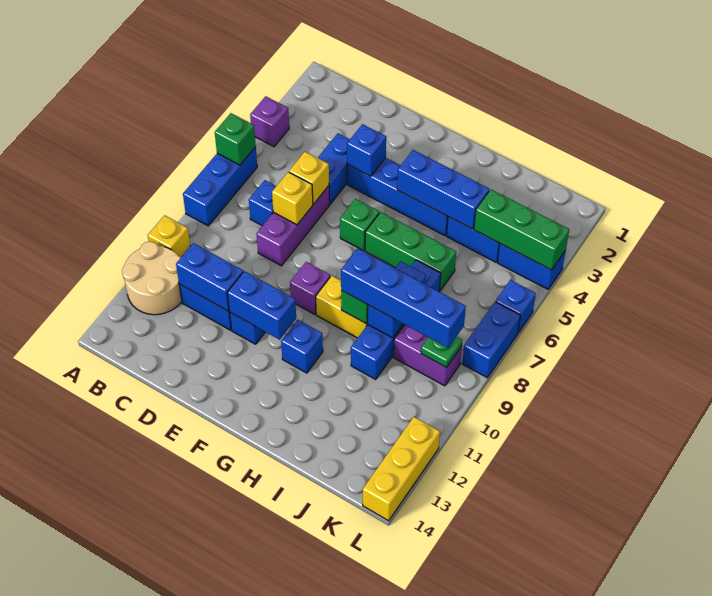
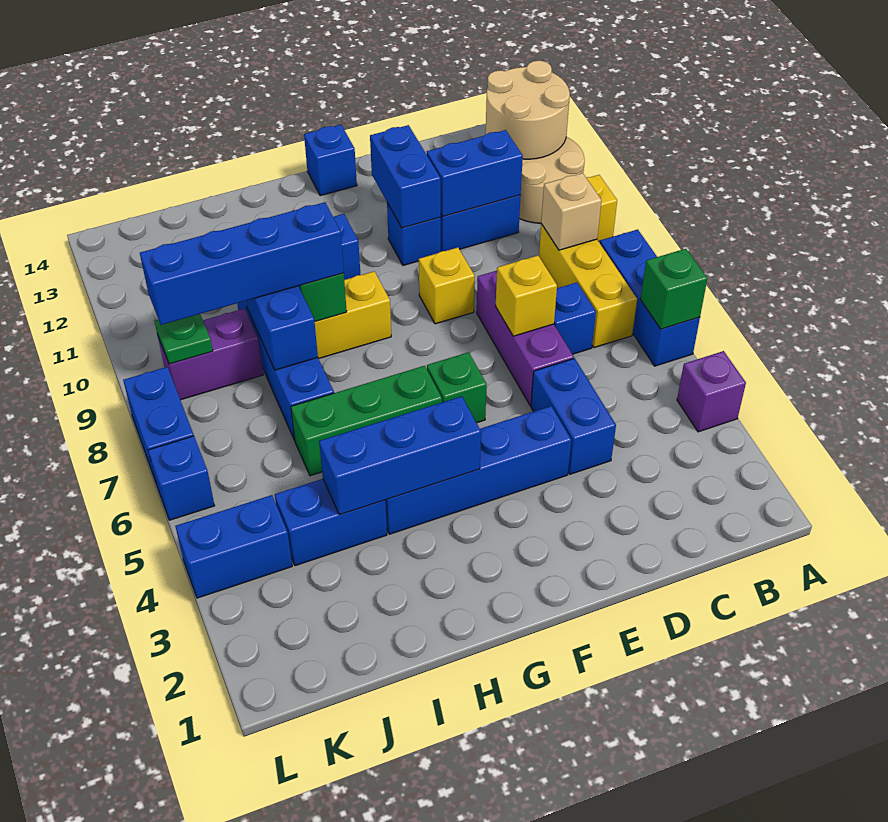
none -> tan 2x2 round brick [486,61,570,159]
none -> tan 1x1 brick [541,173,601,250]
yellow 1x1 brick [289,152,329,204] -> yellow 1x1 brick moved to [419,248,475,324]
blue 1x1 brick [347,124,386,177] -> blue 1x1 brick moved to [304,125,357,196]
blue 1x2 brick [227,271,296,340] -> blue 1x2 brick turned to [370,125,441,228]
purple 1x1 brick [290,262,330,314] -> none
green 1x3 brick [474,190,569,270] -> none
yellow 1x3 brick [363,417,440,521] -> yellow 1x3 brick moved to [539,224,637,348]

